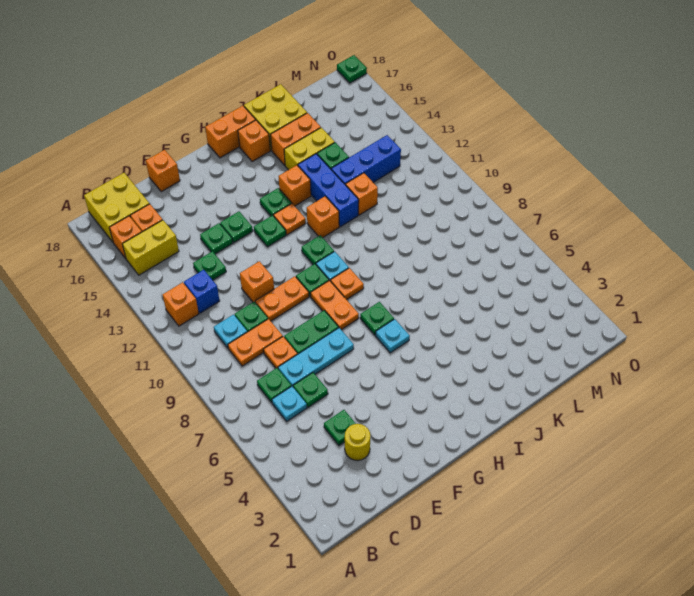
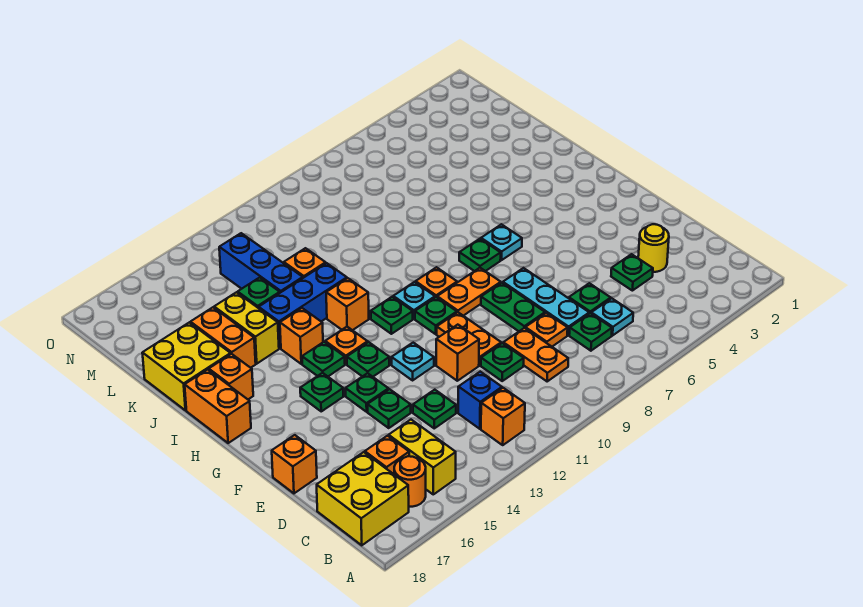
orange 1x1 brick [109,216,142,258] -> orange 1x1 round brick [394,456,426,507]
cyan 1x1 plate [214,315,247,348] -> cyan 1x1 plate moved to [392,343,434,380]
green 1x1 plate [337,55,367,83] -> green 1x1 plate moved to [300,373,344,411]

